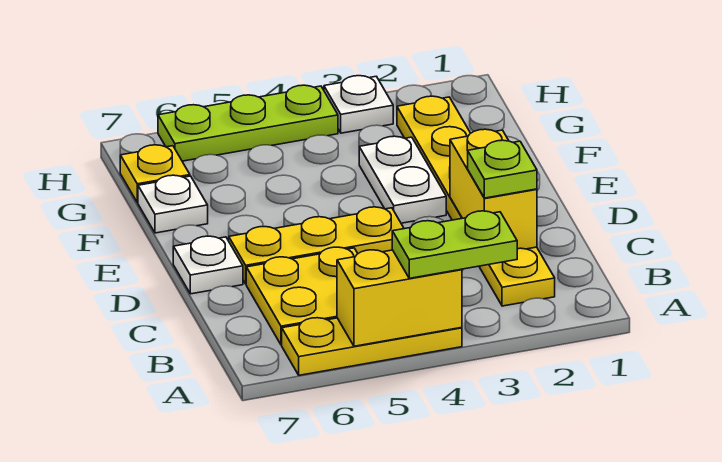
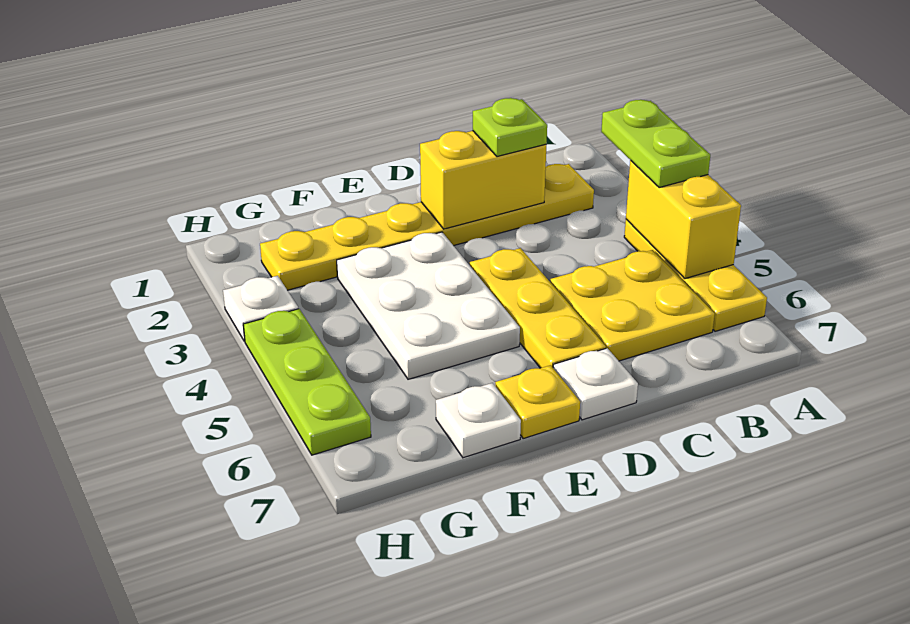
white 1x2 plate [359,136,446,223] -> white 2x3 plate [337,232,520,379]
yellow 1x1 plate [120,145,190,203] -> yellow 1x1 plate moved to [495,365,580,438]

